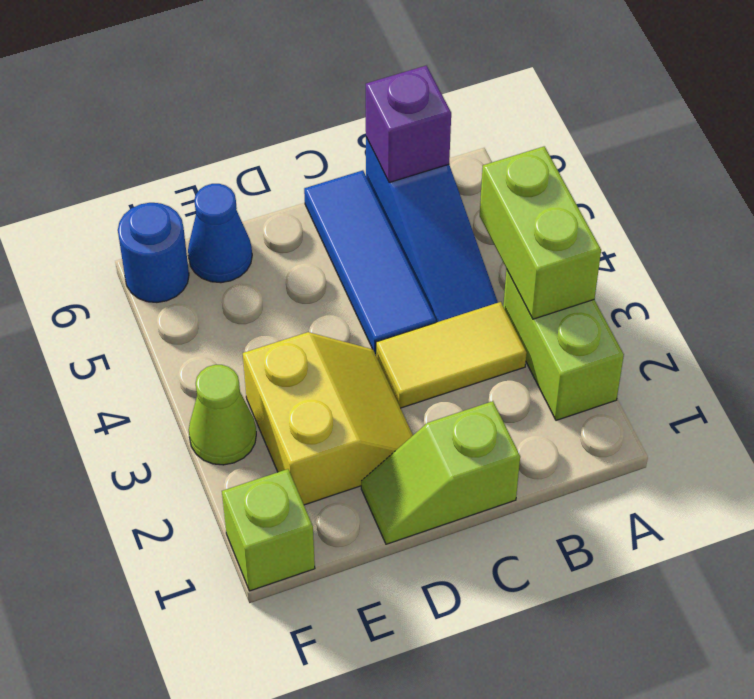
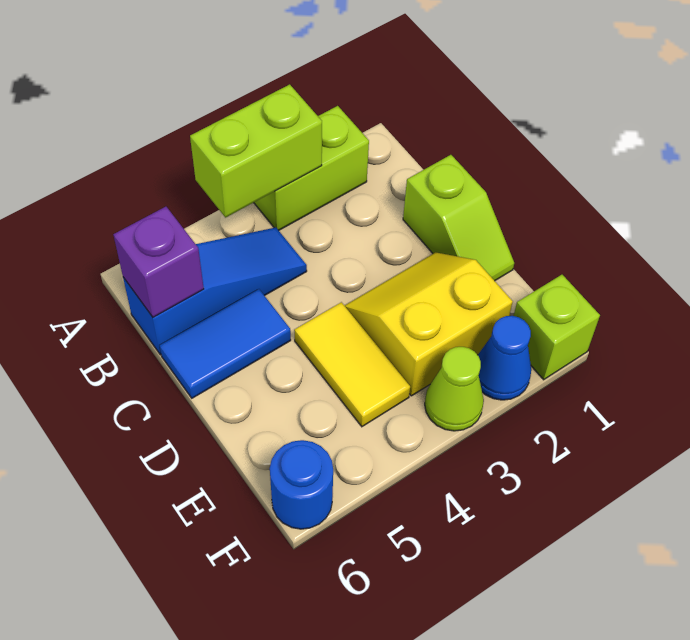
yellow 1x2 tile [376,302,527,408] -> yellow 1x2 tile moved to [294,302,410,427]
blue 1x3 tile [304,170,436,354] -> blue 1x2 tile [160,289,291,398]
blue 1x1 cone [188,184,252,283] -> blue 1x1 cone moved to [478,316,531,400]

